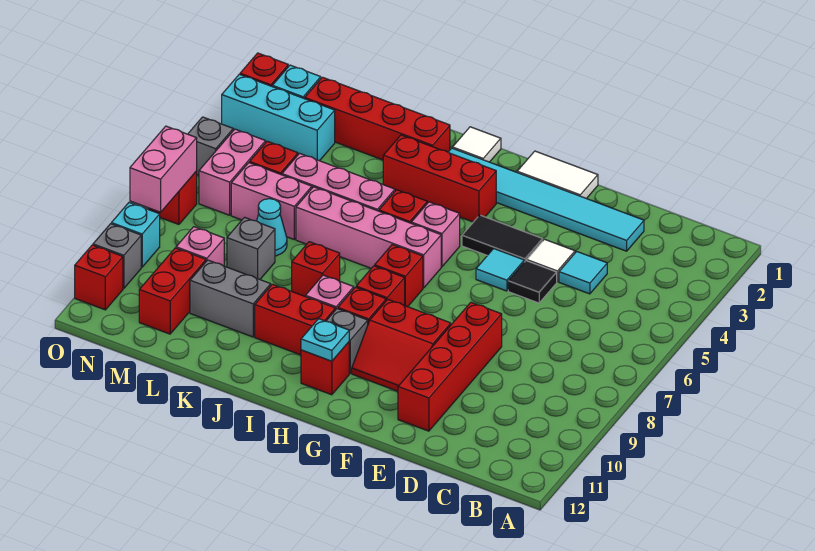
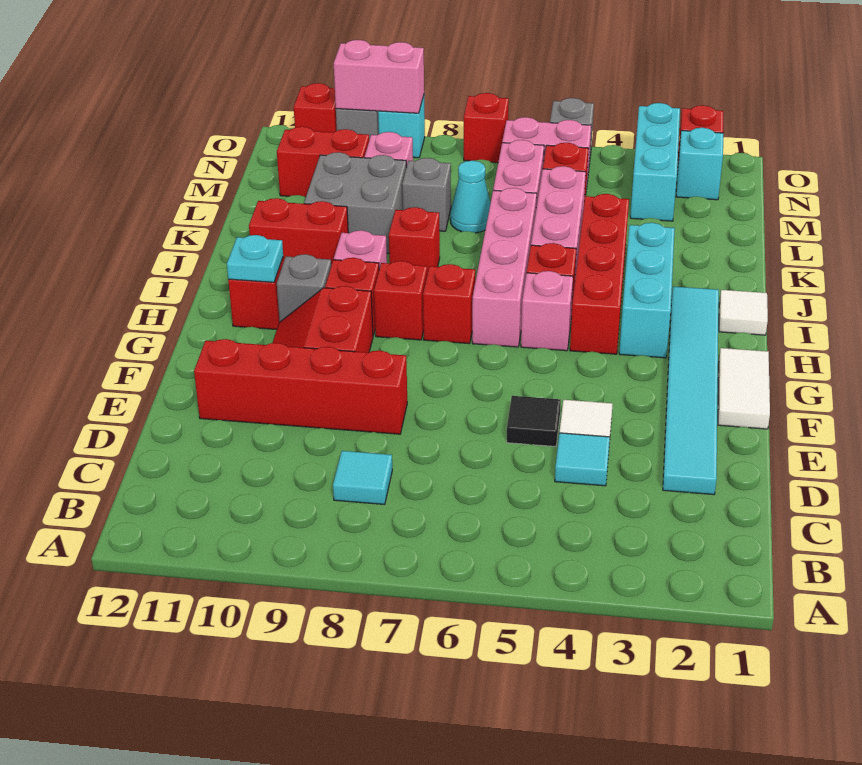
black 1x2 tile [462,215,543,262] -> none
cyan 1x1 tile [476,249,524,291] -> cyan 1x1 tile moved to [333,451,392,504]
red 1x3 brick [383,135,496,222] -> cyan 1x3 brick [619,223,675,358]
red 1x2 brick [255,284,335,355] -> red 1x2 brick turned to [249,198,348,265]
red 1x4 brick [305,77,450,160] -> red 1x4 brick moved to [570,194,629,354]
grey 1x2 brick [190,260,271,337] -> grey 2x2 brick [304,152,406,254]
pink 1x2 brick [130,126,197,212] -> pink 1x2 brick moved to [334,40,424,113]

